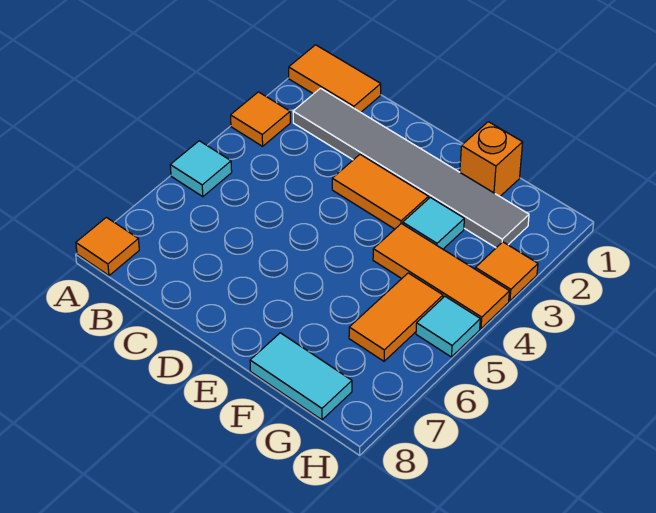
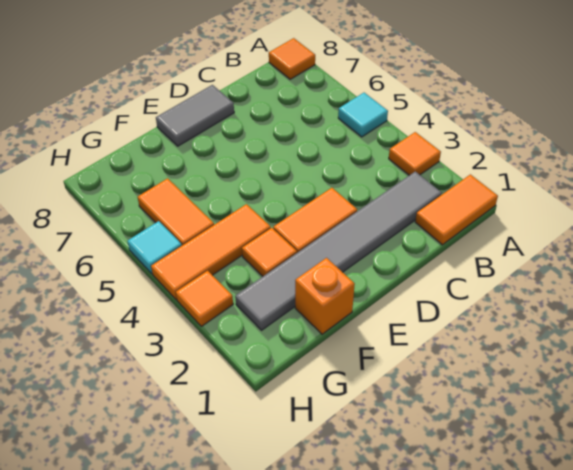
none -> grey 1x2 tile [156,85,234,146]
cyan 1x1 tile [403,197,464,249] -> orange 1x1 tile [242,228,297,276]
cyan 1x2 tile [250,333,352,420] -> none

